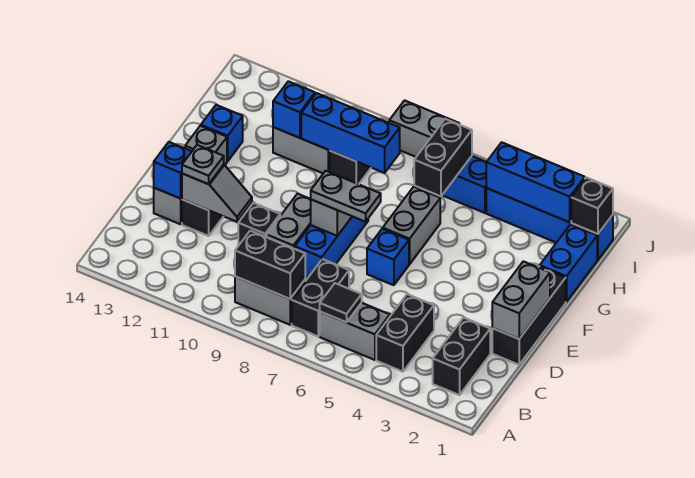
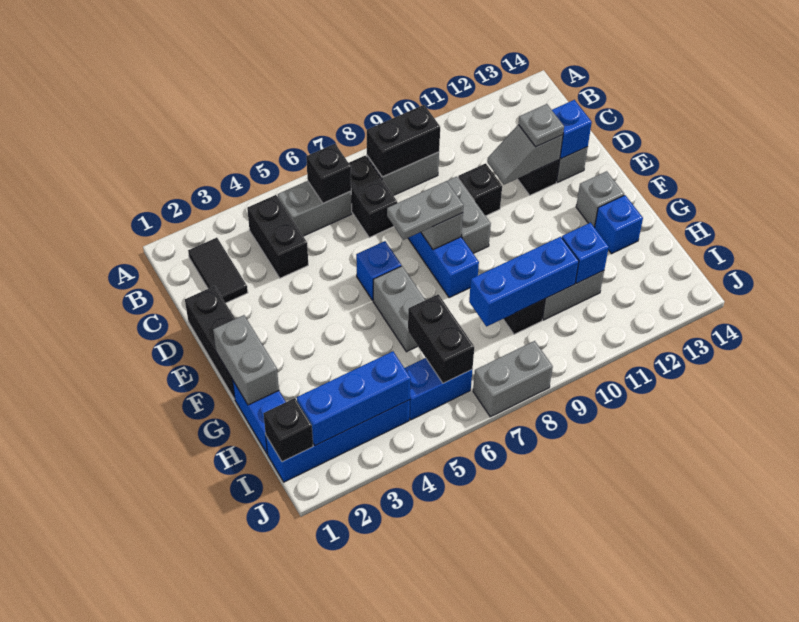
black 1x2 brick [433,318,490,395] -> black 1x2 tile [188,238,248,303]
black 1x1 tile [320,283,362,322] -> black 1x1 brick [306,144,351,203]
grey 1x2 brick [492,261,550,339] -> grey 1x2 brick moved to [213,315,279,405]

